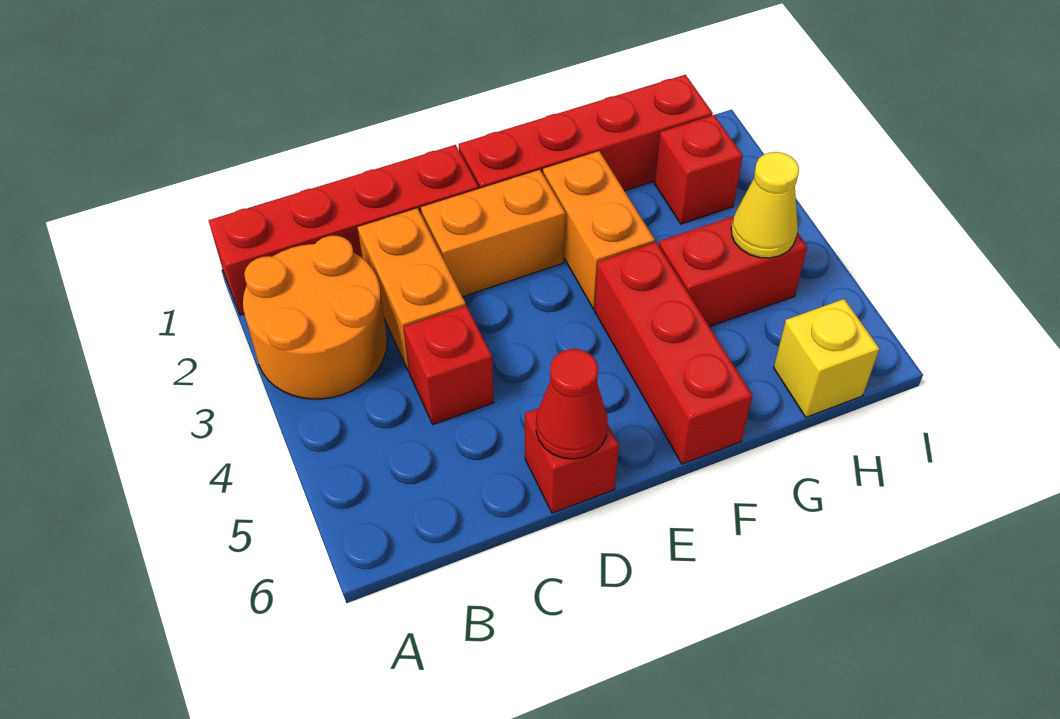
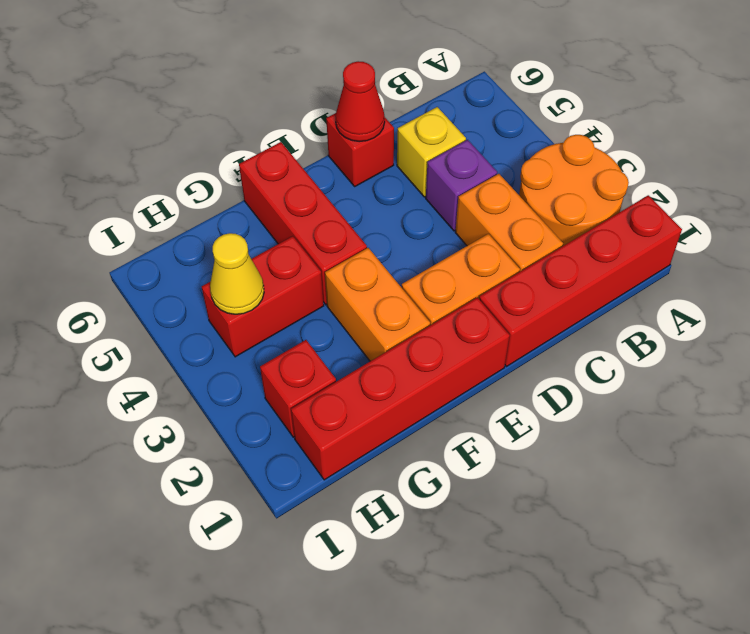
red 1x1 brick [404,306,494,424] -> purple 1x1 brick [426,140,497,231]
yellow 1x1 brick [774,299,879,417] -> yellow 1x1 brick moved to [397,107,466,197]

